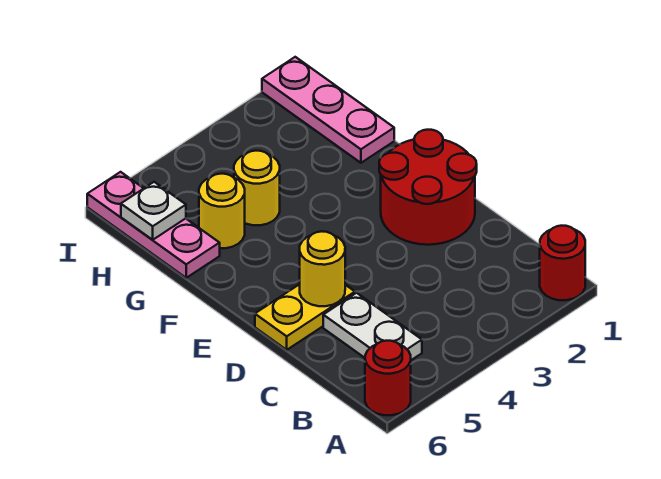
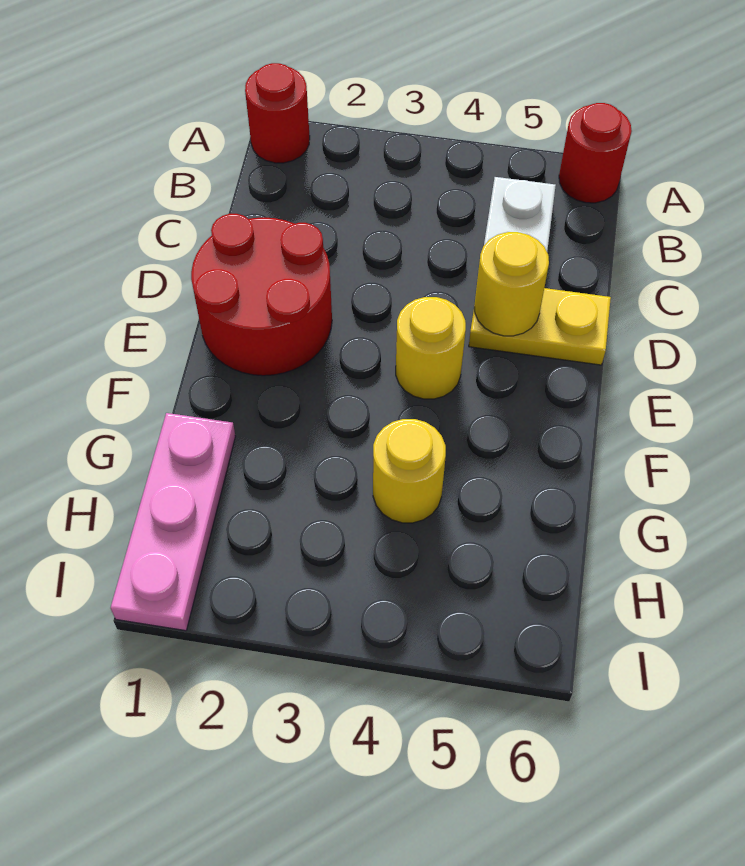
yellow 1x1 round brick [199,174,245,248] -> yellow 1x1 round brick moved to [396,297,466,399]
pink 1x3 plate [87,172,220,278] -> none
white 1x1 plate [121,182,186,240] -> none

